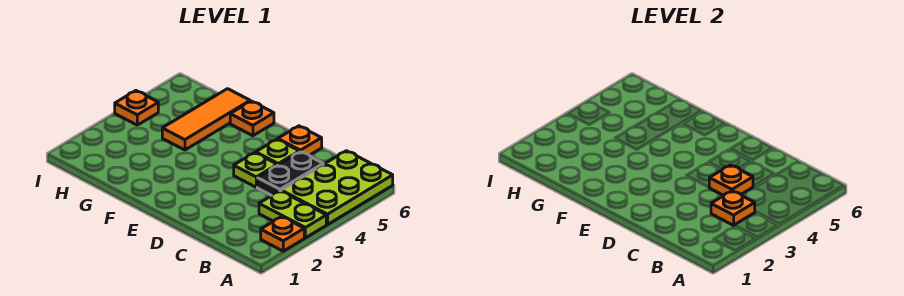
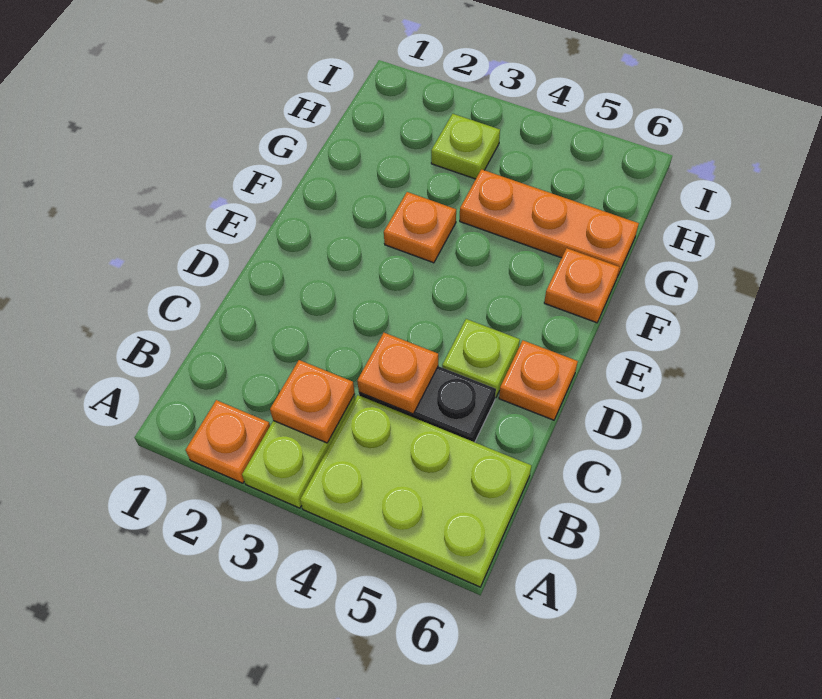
lime 1x1 plate [234,153,277,187] -> lime 1x1 plate moved to [431,114,500,179]
orange 1x3 tile [162,89,250,150] -> orange 1x3 plate [460,169,639,277]
orange 1x1 plate [115,91,158,125] -> orange 1x1 plate moved to [384,192,456,263]

